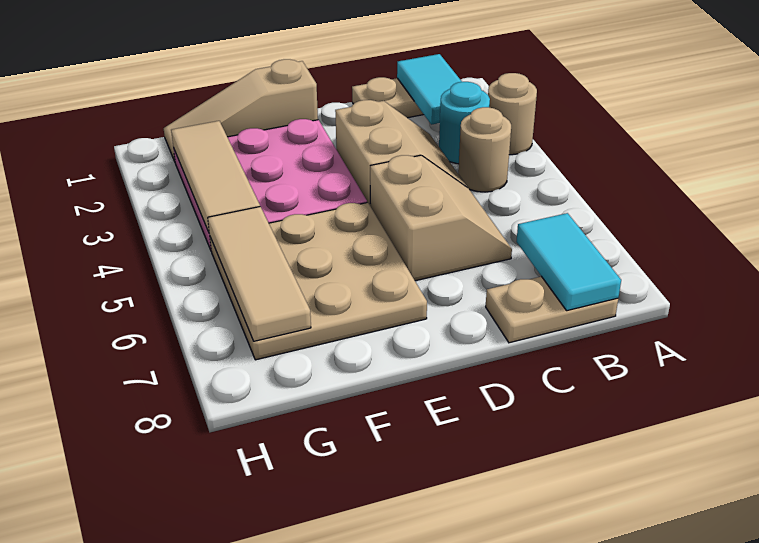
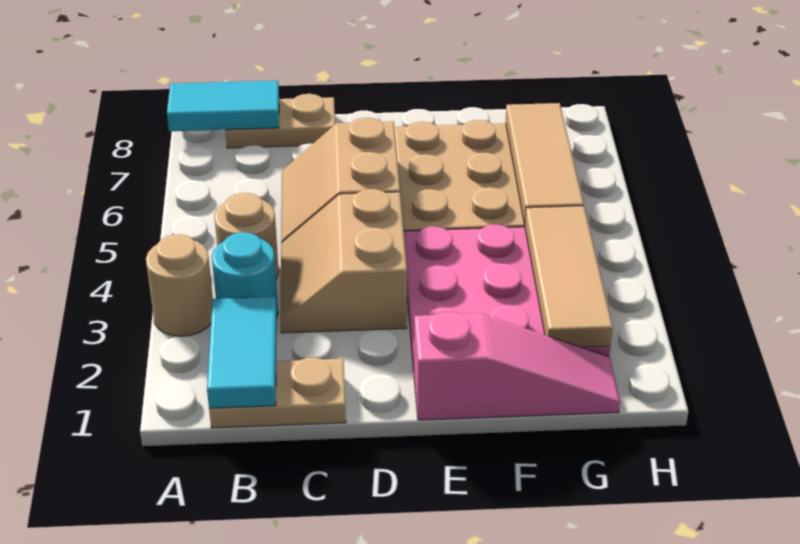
cyan 1x2 tile [516,213,621,311] -> cyan 1x2 tile turned to [167,80,279,131]
tan 1x3 slope [164,59,318,161] -> pink 1x3 slope [414,312,620,420]

